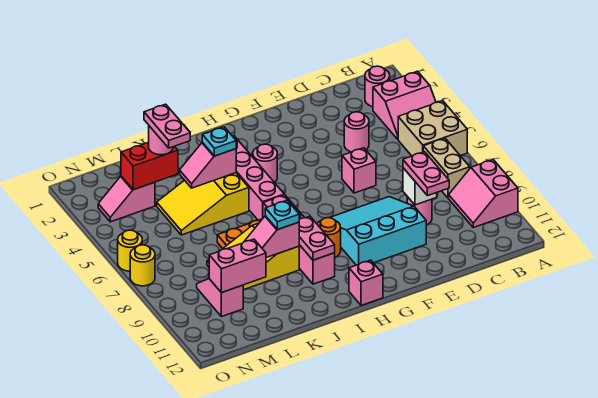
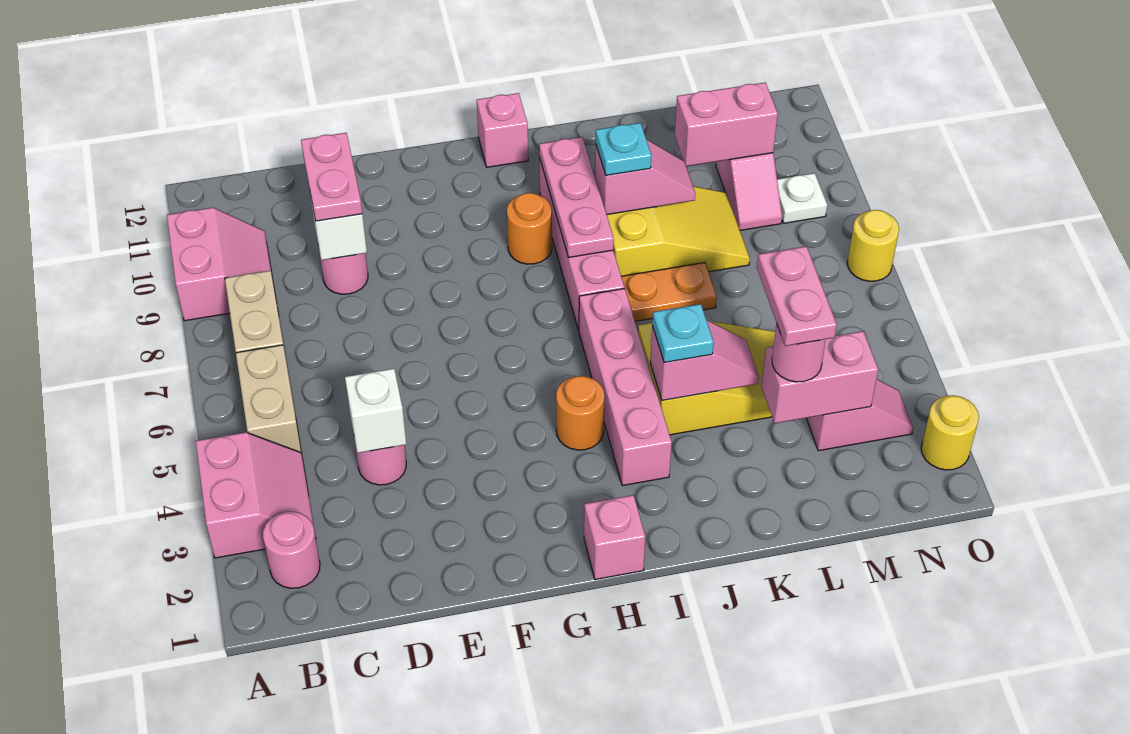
pink 2x2 slope [373,71,436,139] -> pink 2x2 slope turned to [196,432,315,558]
tan 2x2 brick [398,101,467,156] -> tan 1x2 brick [236,345,302,453]
none -> white 1x1 brick [345,369,406,453]
pink 1x1 brick [342,148,376,193] -> pink 1x1 brick moved to [584,495,646,580]
cyan 3x3 slope [330,197,426,265] -> none
pink 1x1 round brick [253,144,277,182] -> orange 1x1 round brick [556,376,604,450]
pink 1x2 plate [299,216,335,260] -> pink 1x3 plate [539,137,614,258]
red 1x2 brick [121,142,178,190] -> pink 1x2 brick [761,331,878,423]
none -> white 1x1 plate [777,173,827,223]
yellow 1x1 round brick [118,230,142,271] -> yellow 1x1 round brick moved to [921,395,979,470]

